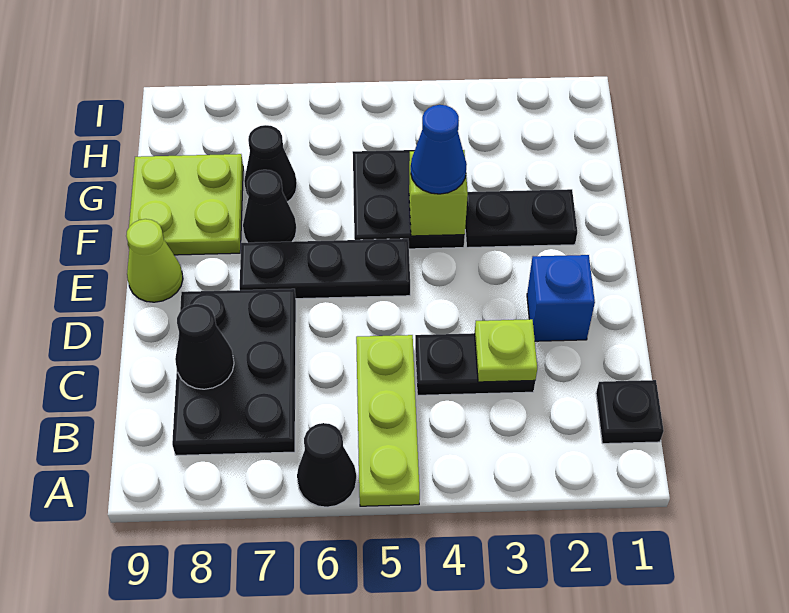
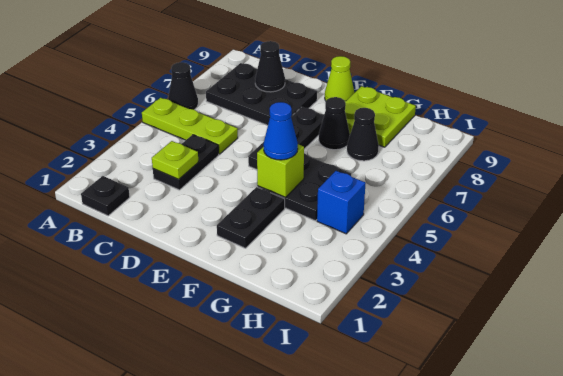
blue 1x1 brick [527,255,595,341] -> blue 1x1 brick moved to [317,171,366,234]

